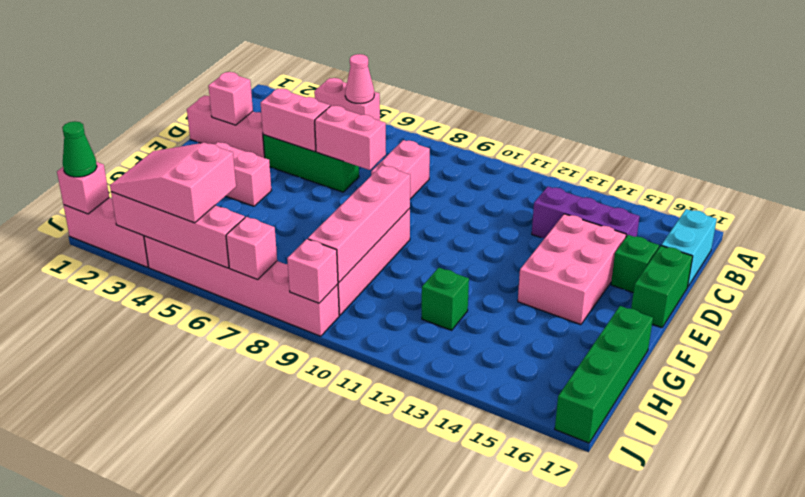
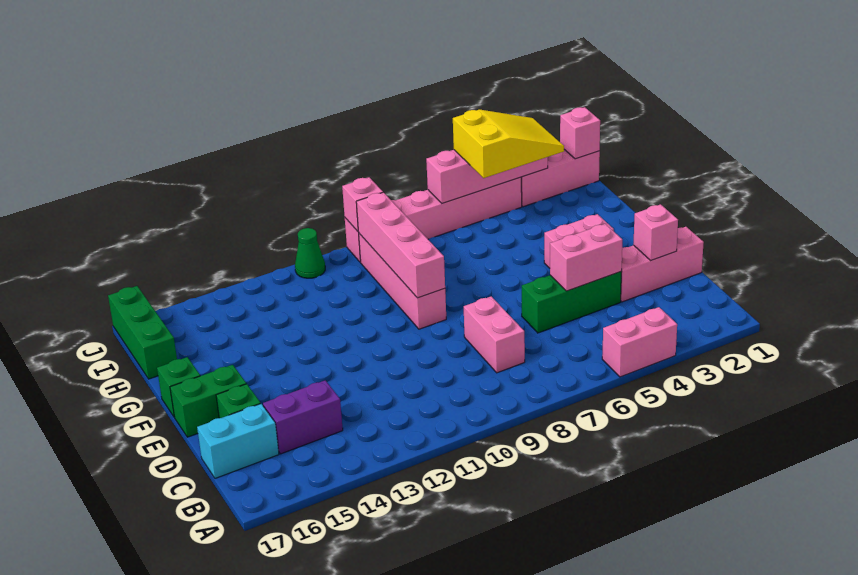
pink 1x1 cone [345,54,374,104] -> none
cyan 1x2 brick [661,209,717,286] -> cyan 1x2 brick turned to [197,404,279,478]
purple 1x3 brick [532,187,640,239] -> purple 1x2 brick [263,380,343,454]
pink 1x2 brick [315,105,386,170] -> none
pink 2x3 brick [518,214,626,325] -> none
green 1x2 brick [631,246,693,328] -> green 1x2 brick turned to [170,365,246,437]
green 1x4 brick [555,306,653,443] -> green 1x3 brick [108,286,177,379]
green 1x1 brick [422,268,469,330] -> green 1x1 brick moved to [157,357,200,417]
pink 2x3 slope [110,143,236,223] -> yellow 2x3 slope [453,110,564,178]
green 1x1 cone [62,121,97,177] -> green 1x1 cone moved to [295,228,325,278]
pink 1x1 brick [226,217,277,280] -> none

